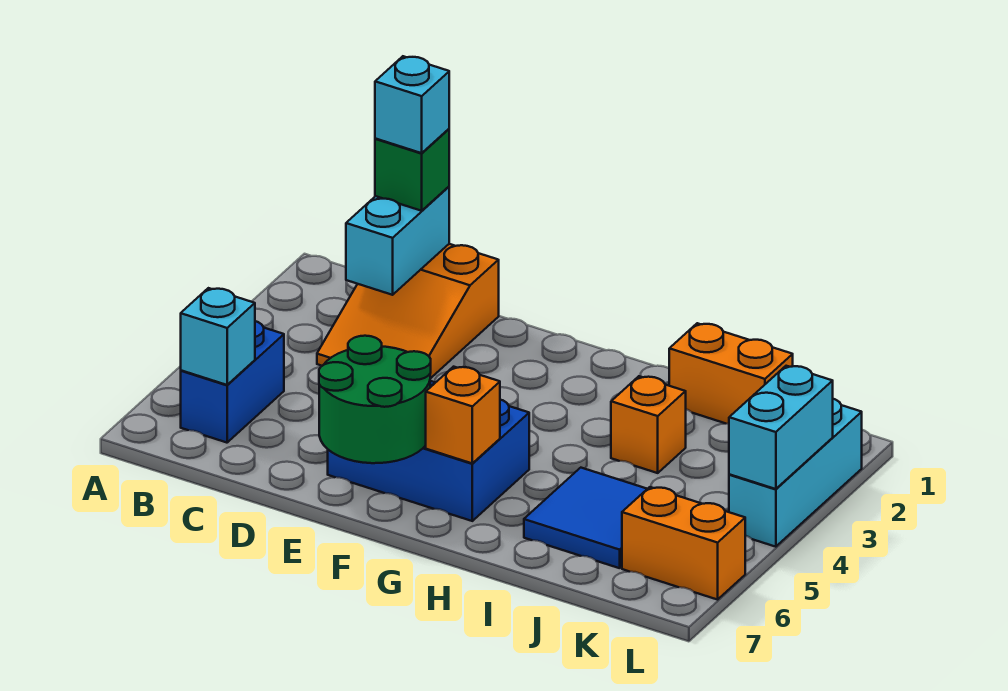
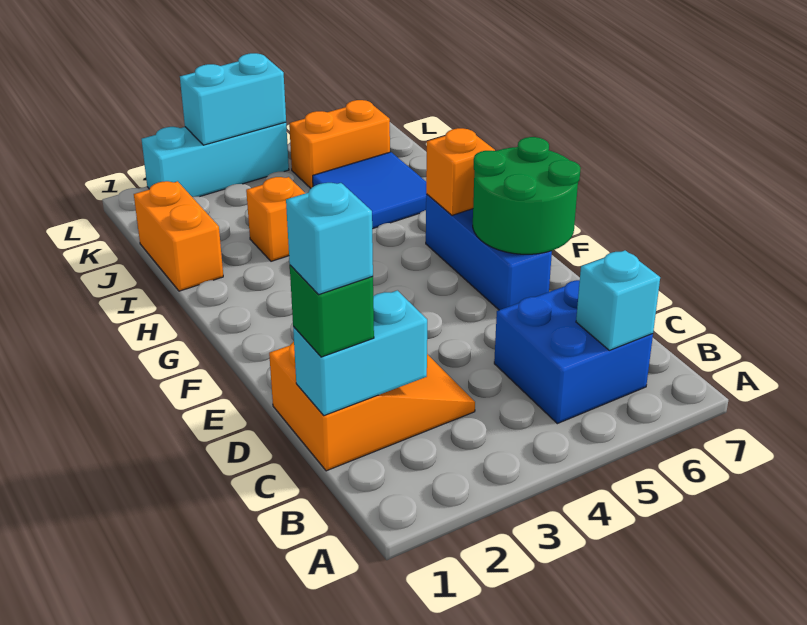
blue 1x2 brick [181,321,284,443] -> blue 2x2 brick [494,280,653,424]
blue 2x3 brick [328,381,529,521] -> blue 1x3 brick [426,194,552,310]
orange 1x2 brick [622,487,745,600] -> orange 1x2 brick turned to [289,100,390,188]

